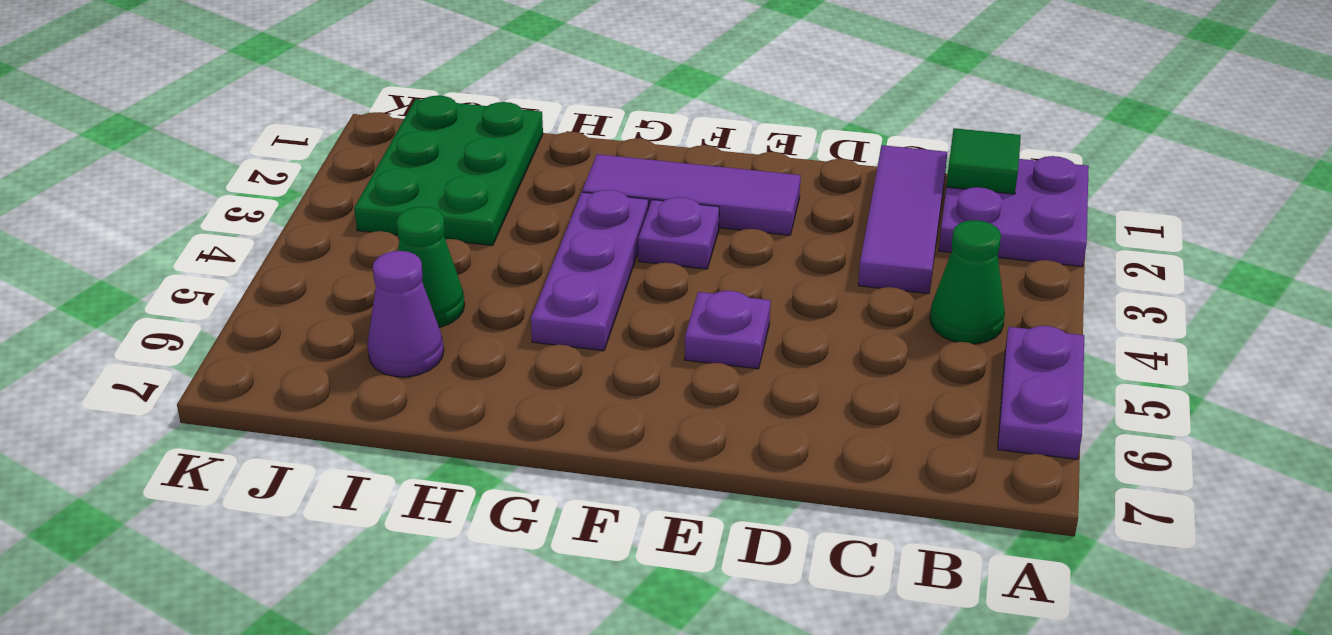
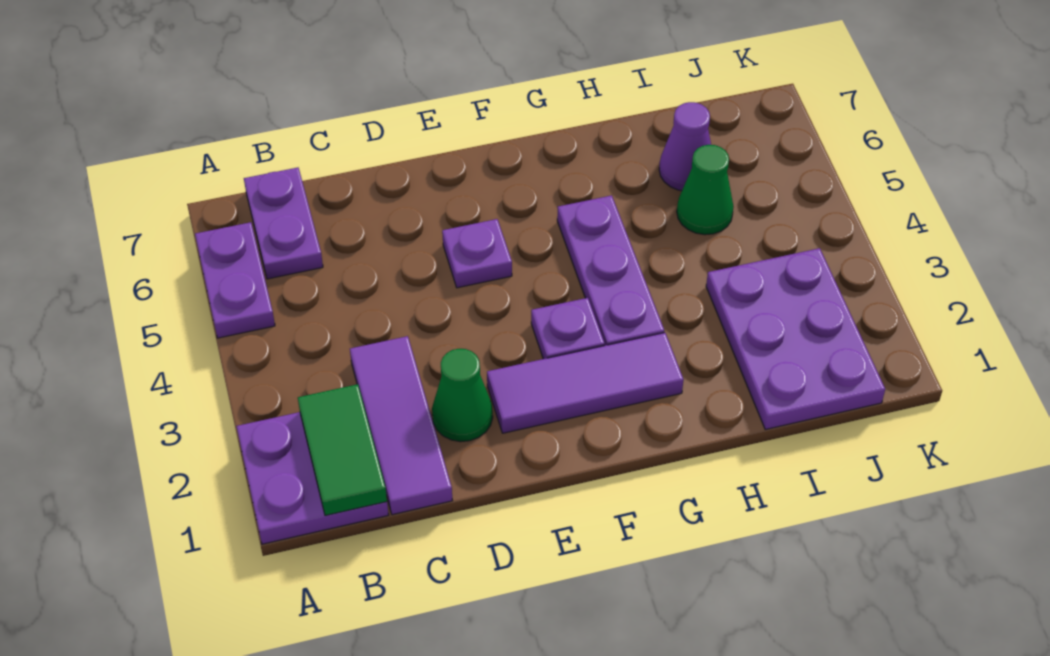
green 1x1 tile [946,128,1021,194] -> green 1x2 tile [298,384,387,516]
green 1x1 cone [930,220,1005,344] -> green 1x1 cone moved to [432,349,493,442]
none -> purple 1x2 plate [244,168,323,279]
green 2x3 plate [354,96,543,246] -> purple 2x3 plate [706,248,885,430]

